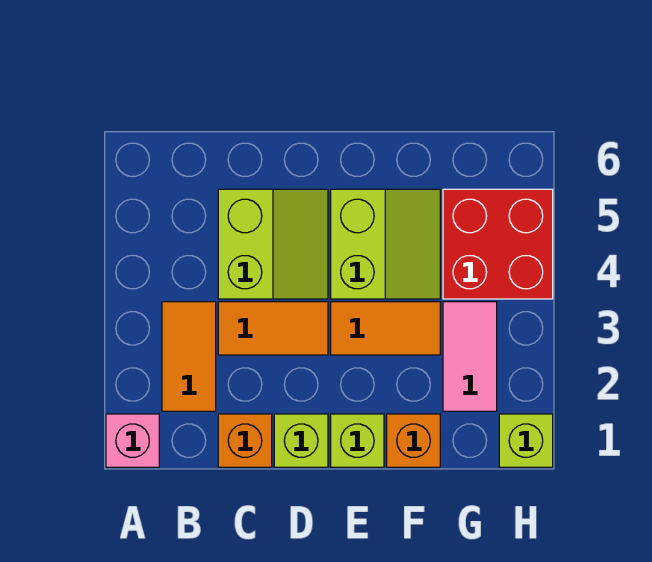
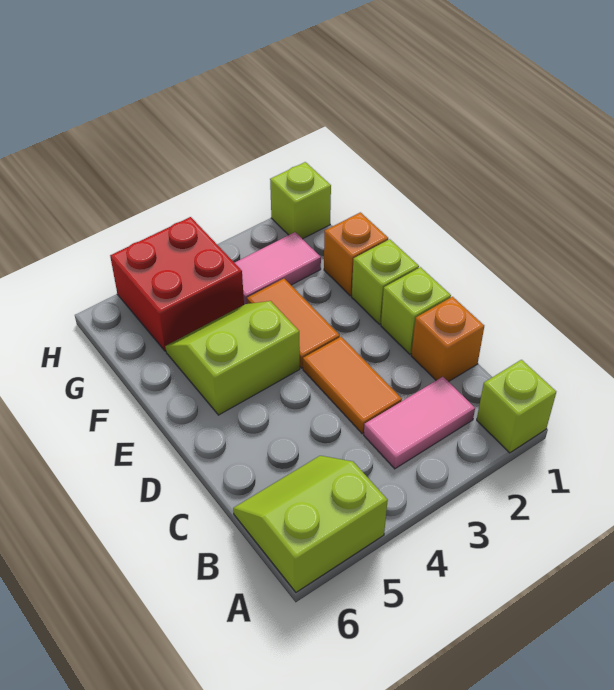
pink 1x1 brick [106,414,159,467] -> lime 1x1 brick [477,360,556,453]
orange 1x2 tile [162,302,216,411] -> pink 1x2 tile [364,377,475,469]
lime 2x2 slope [218,189,328,299] -> lime 2x2 slope moved to [233,456,388,592]

